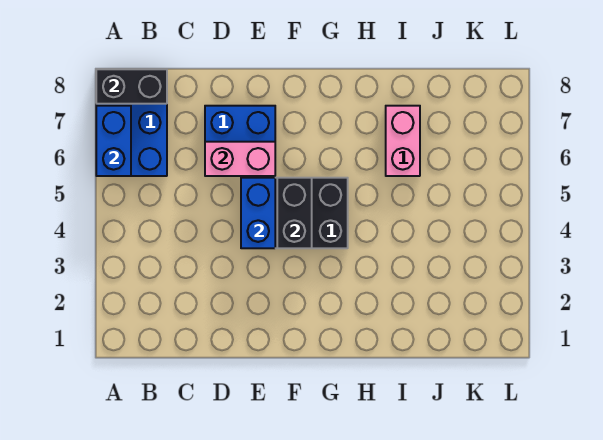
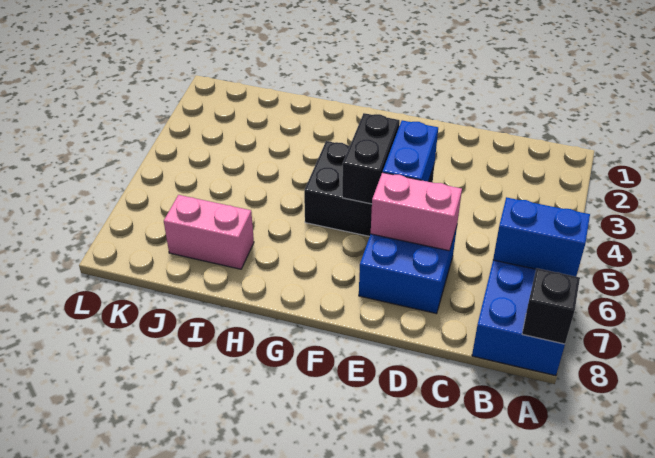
blue 1x2 brick [96,106,131,176] -> blue 1x2 brick turned to [493,197,590,277]
black 1x2 brick [96,69,167,104] -> black 1x1 brick [522,268,580,344]
pink 1x2 brick [386,106,420,176] -> pink 1x2 brick turned to [164,195,254,269]

